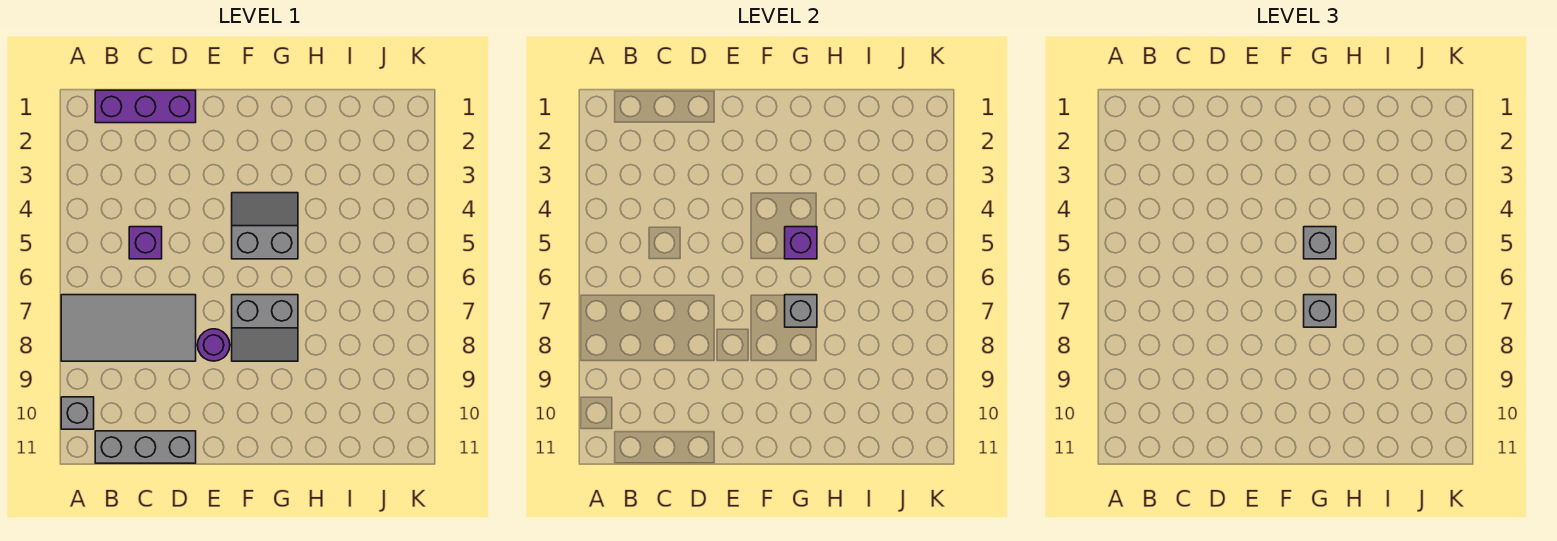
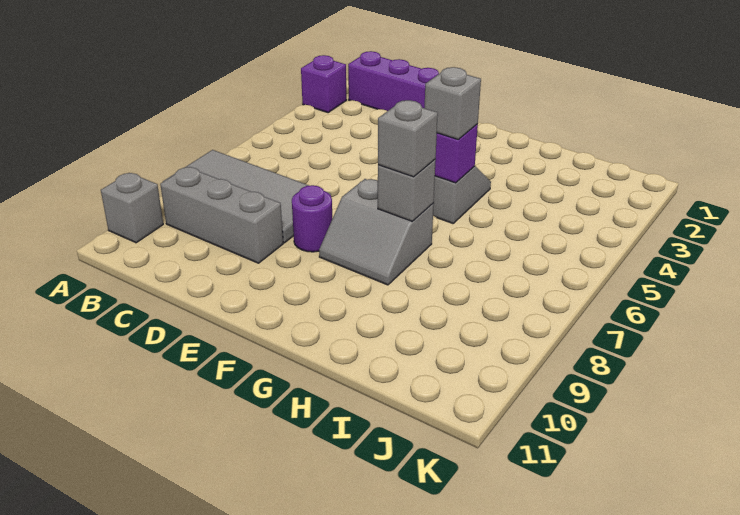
grey 1x3 brick [95,431,196,463] -> grey 1x3 brick moved to [160,167,283,263]
purple 1x1 brick [129,227,162,259] -> purple 1x1 brick moved to [301,55,346,113]

